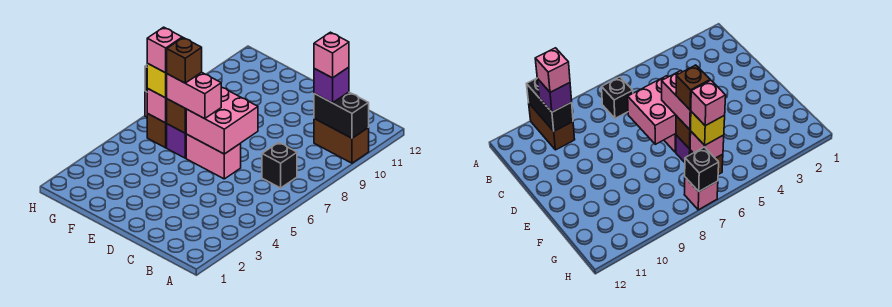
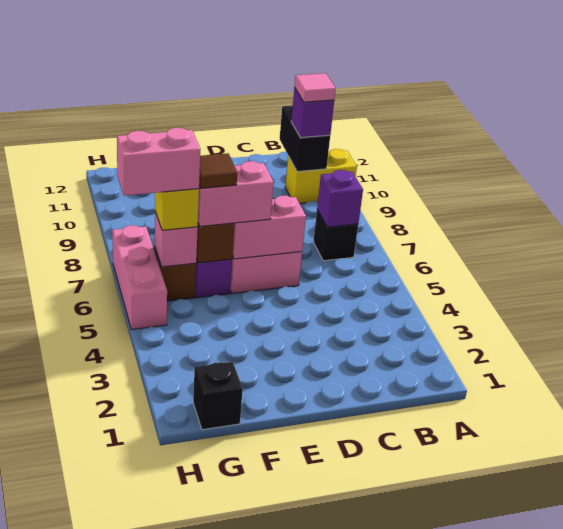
brown 1x2 brick [314,119,369,163] -> yellow 1x2 brick [285,149,357,204]
black 1x2 brick [314,92,369,138] -> black 1x2 brick turned to [280,105,330,172]
none -> purple 1x1 brick [317,170,363,227]
pink 1x1 brick [314,32,349,78] -> pink 1x1 tile [295,73,336,102]
pink 2x2 brick [186,87,258,154] -> pink 1x2 brick [232,196,306,259]
brown 1x1 brick [166,38,202,83] -> brown 1x1 tile [199,153,237,188]
pink 1x1 brick [147,27,182,73] -> pink 1x2 brick [117,128,201,196]
pink 1x1 brick [684,177,718,210] -> pink 1x3 brick [112,225,167,330]
black 1x1 brick [685,147,719,191] -> black 1x1 brick moved to [193,362,243,430]

